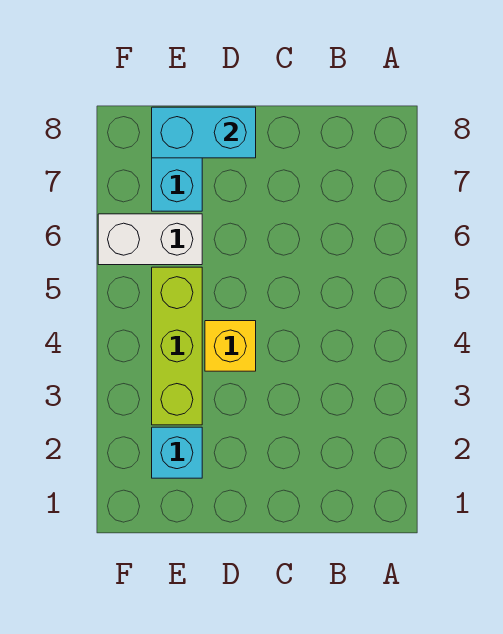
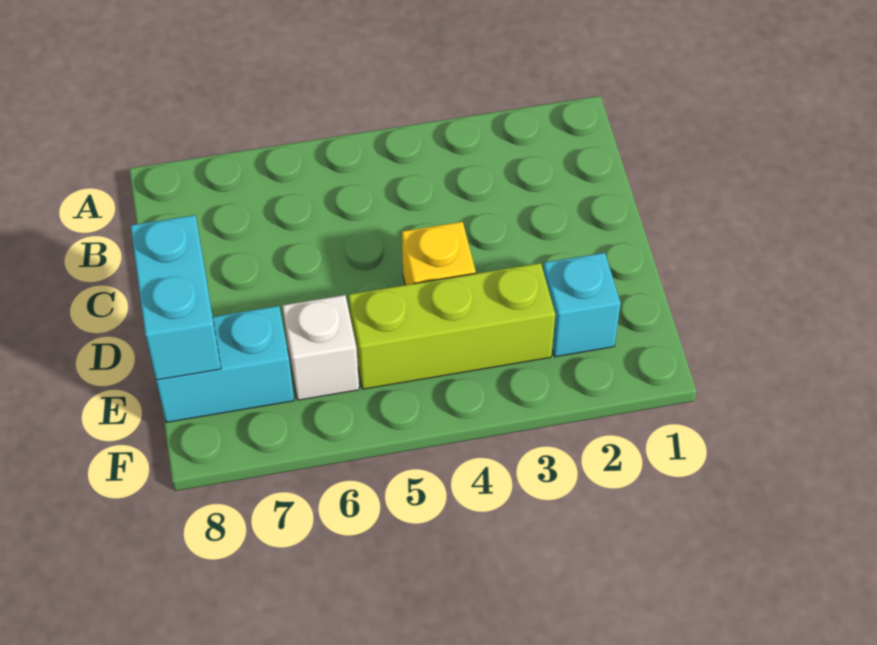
white 1x2 brick [98,214,202,265] -> white 1x1 brick [283,295,359,400]

